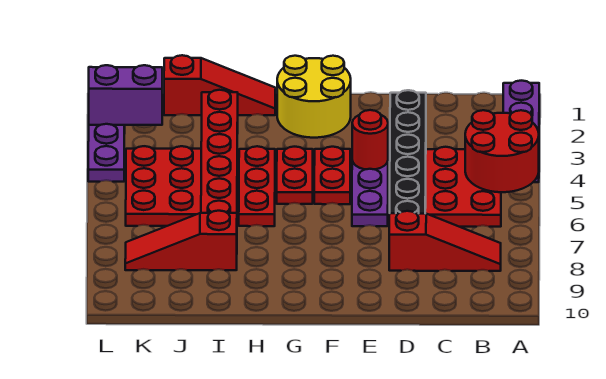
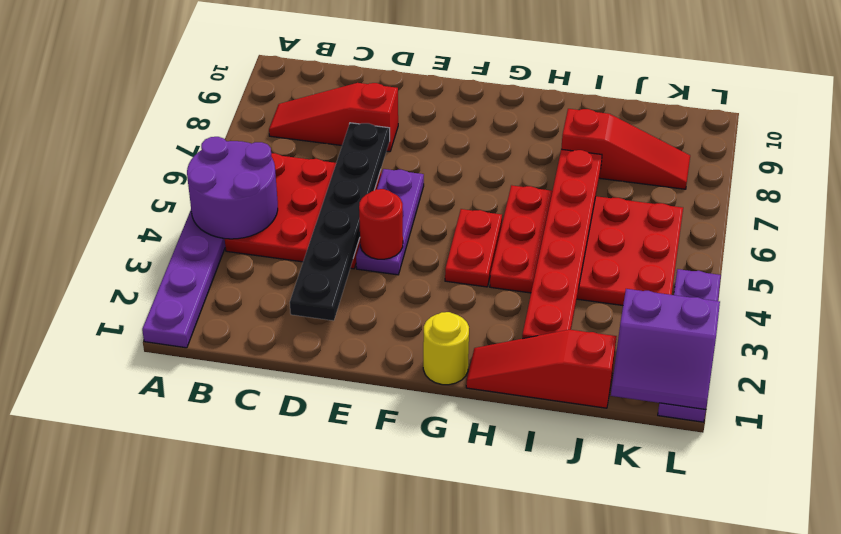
red 2x2 round brick [465,110,539,192] -> purple 2x2 round brick [187,137,278,239]
yellow 2x2 round brick [277,56,351,138] -> yellow 1x1 round brick [423,312,469,385]
red 1x2 plate [314,147,350,204] -> none

